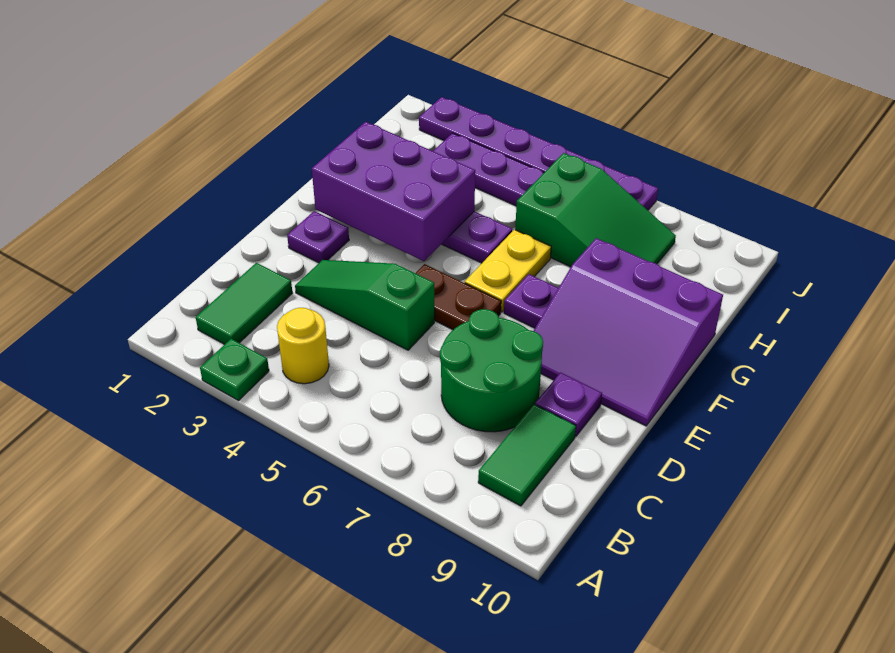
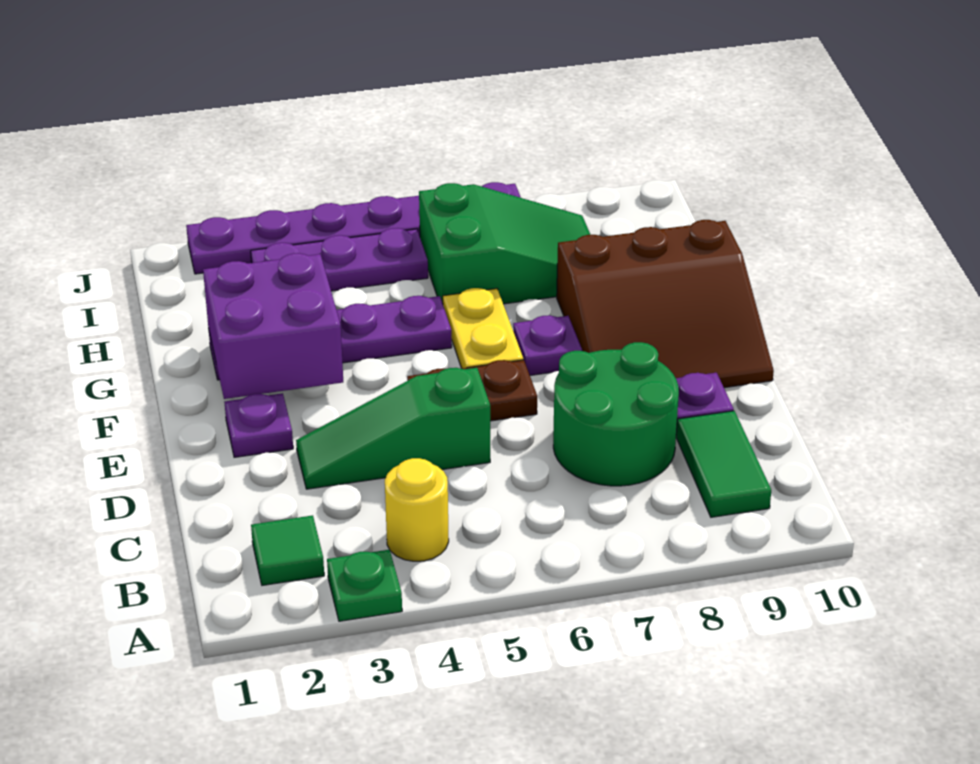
green 1x2 tile [196,263,292,344] -> green 1x1 tile [251,515,324,585]
purple 3x3 slope [534,238,723,426] -> brown 3x3 slope [557,220,774,388]
purple 2x3 brick [312,122,475,261] -> purple 2x2 brick [203,253,343,399]

